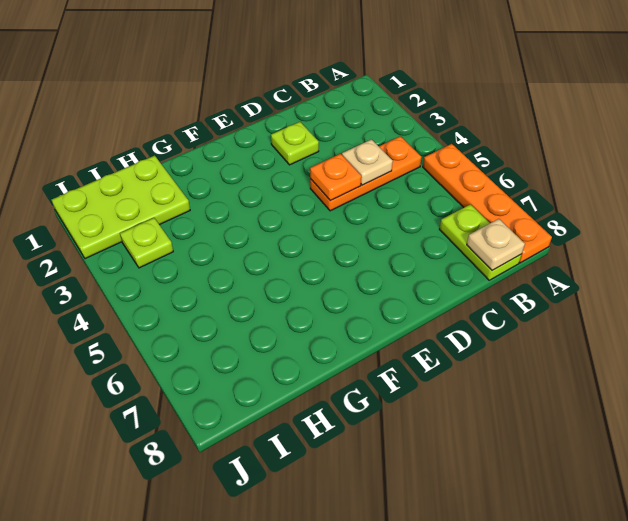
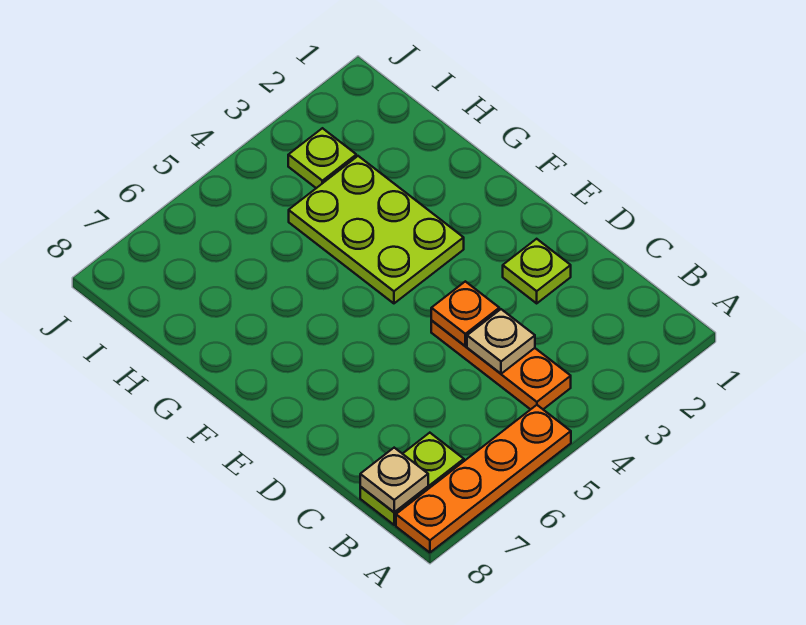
lime 2x3 plate [52,156,190,259] -> lime 2x3 plate moved to [289,156,464,303]

